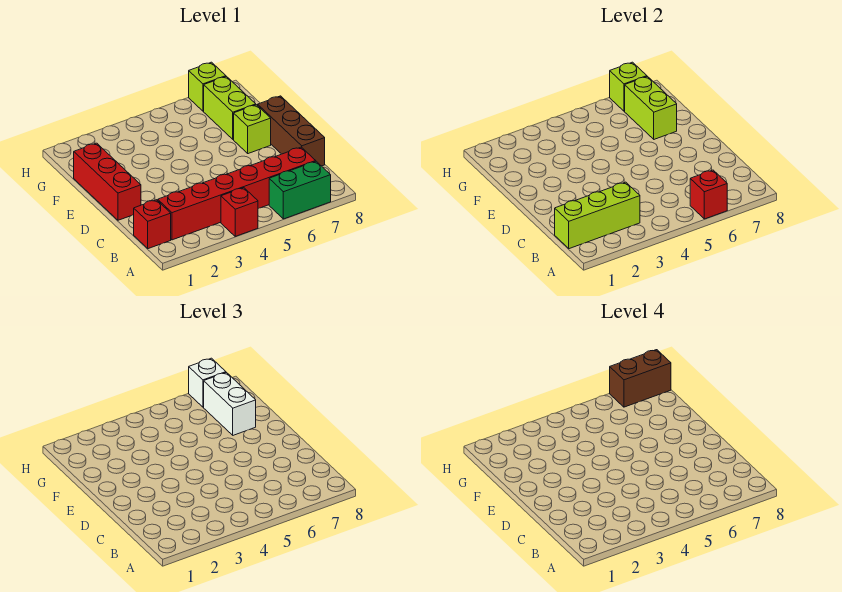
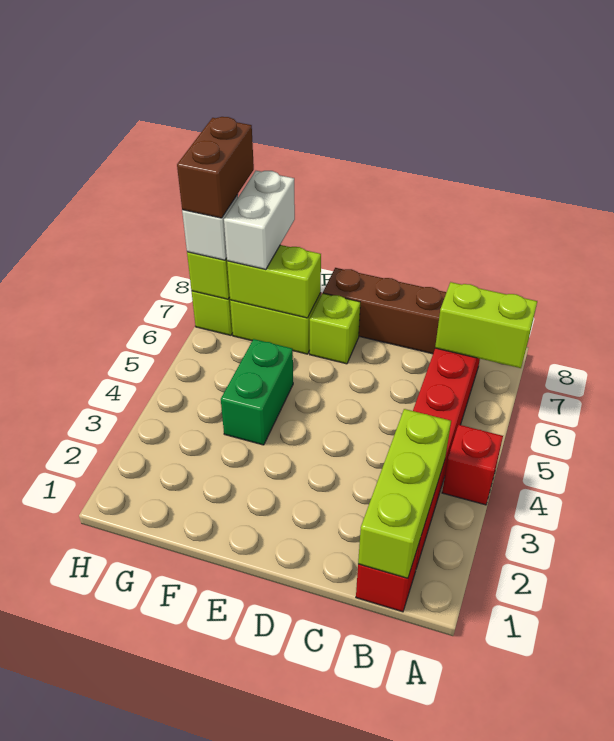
green 1x2 brick [269,161,331,219] -> green 1x2 brick moved to [221,339,293,445]
red 1x1 brick [690,170,727,219] -> none
none -> lime 1x2 brick [435,282,537,368]
red 1x3 brick [74,143,141,220] -> none
white 1x2 brick [204,373,256,435] -> white 1x2 brick turned to [224,171,295,270]

